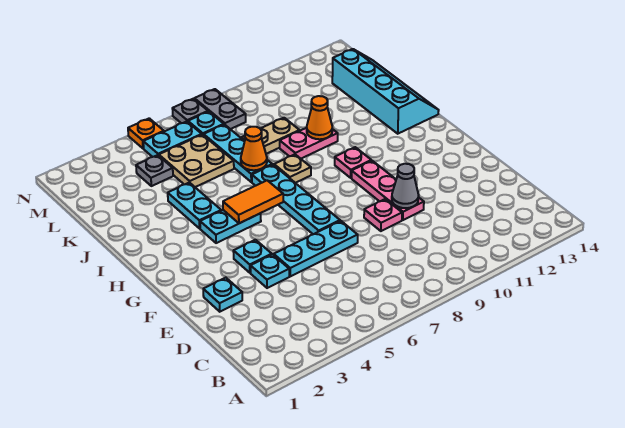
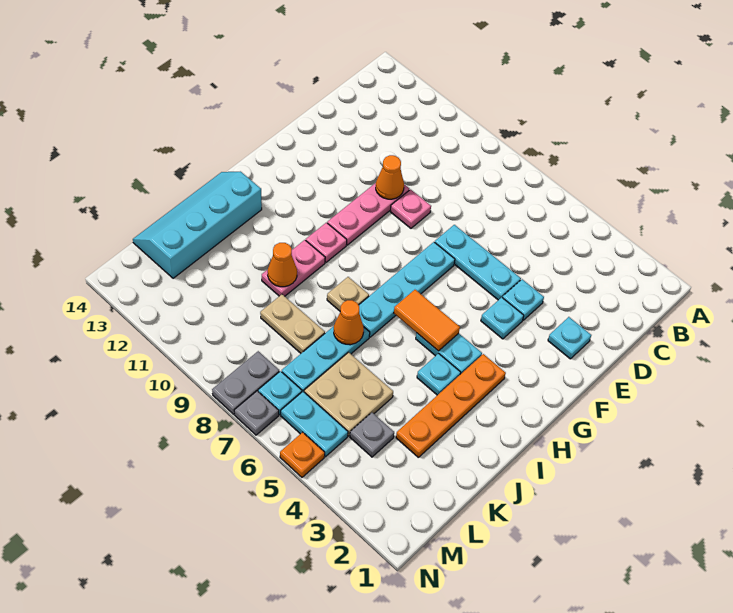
grey 1x1 cone [392,164,419,208] -> orange 1x1 cone [376,155,404,199]
none -> orange 1x4 plate [396,354,506,458]
cyan 1x2 plate [168,182,221,228] -> cyan 1x1 plate [417,354,461,395]
pink 1x2 plate [280,128,338,159] -> pink 1x2 plate turned to [262,240,325,296]

